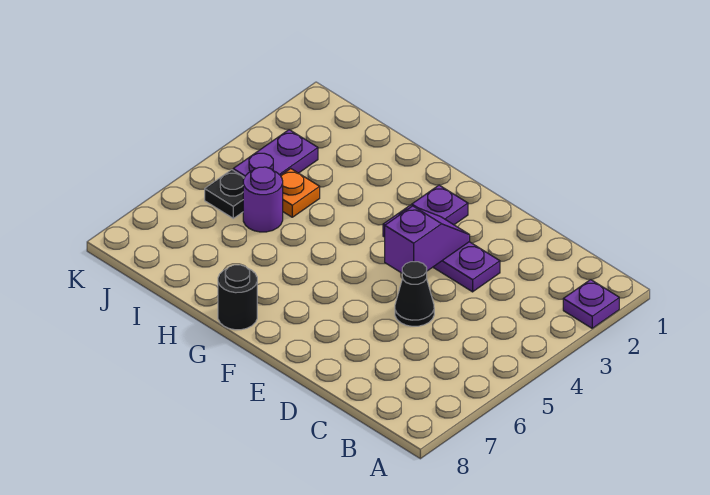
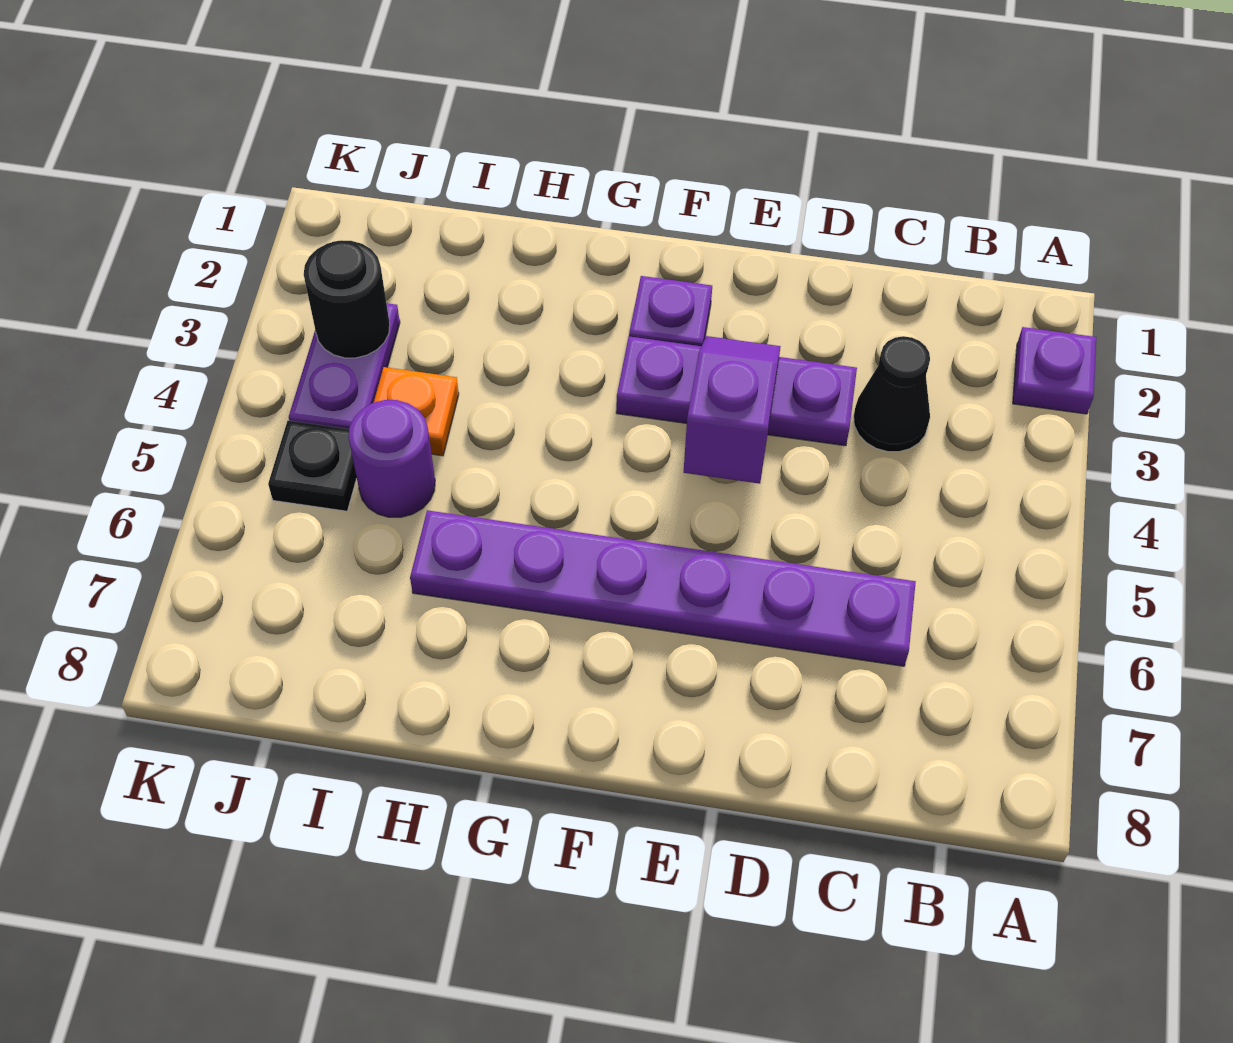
none -> purple 1x6 plate [410,510,916,666]
black 1x1 cone [395,262,434,326] -> black 1x1 cone moved to [854,336,930,452]
black 1x1 round brick [218,265,257,330] -> black 1x1 round brick moved to [304,240,390,358]

